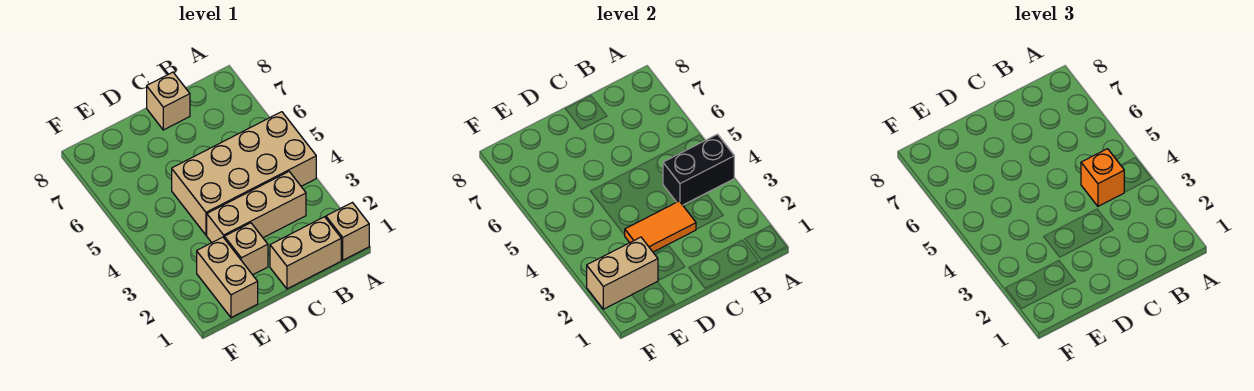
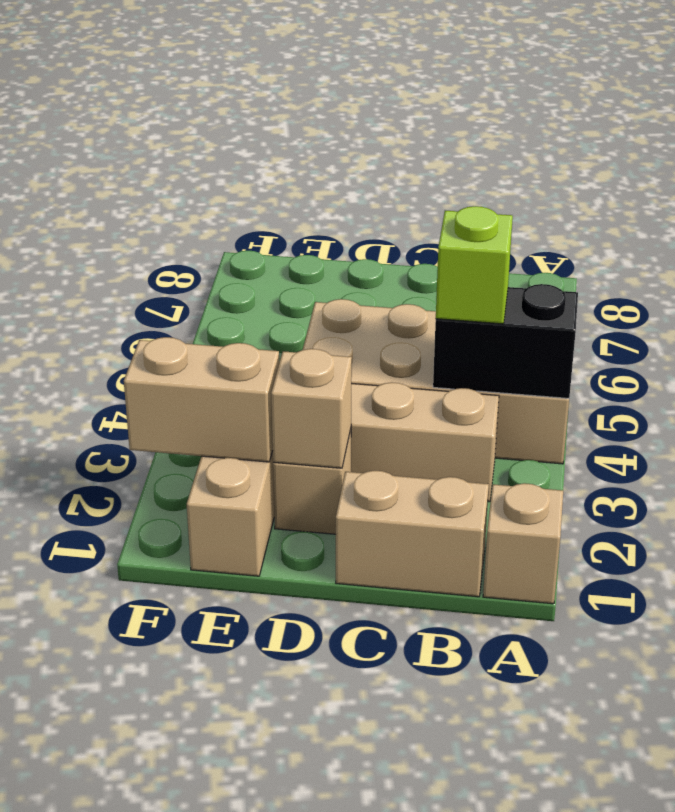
orange 1x1 brick [1081,149,1124,206] -> lime 1x1 brick [436,206,513,324]
orange 1x2 tile [624,201,696,252] -> none
tan 1x1 brick [147,72,190,130] -> tan 1x1 brick moved to [271,349,352,468]

